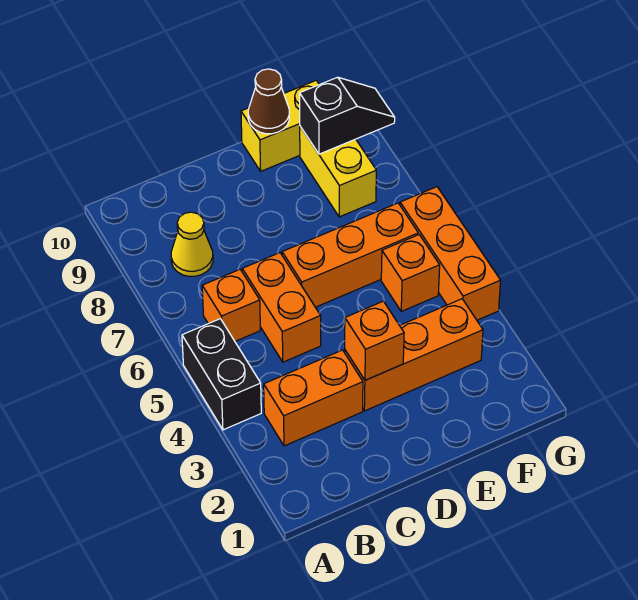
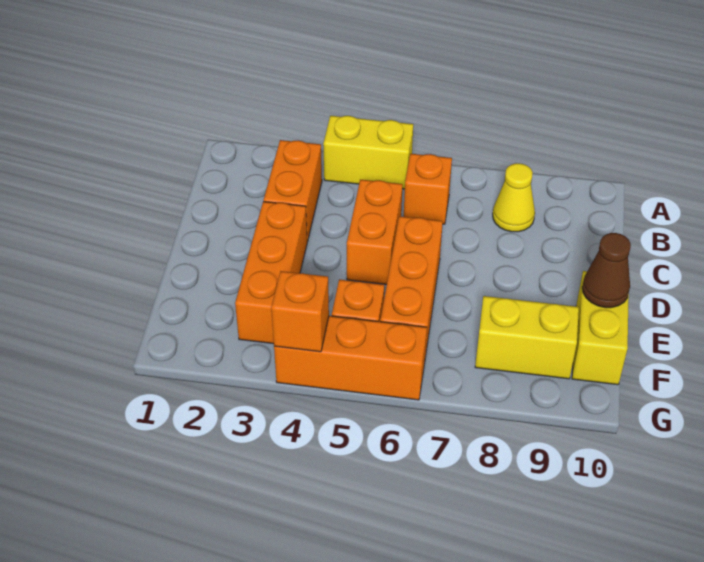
black 1x2 brick [182,319,261,430] -> yellow 1x2 brick [323,116,413,189]
orange 1x2 brick [242,253,321,362] -> orange 1x2 brick turned to [347,180,403,284]
orange 1x1 brick [345,301,404,380] -> orange 1x1 brick moved to [271,271,329,352]
black 1x2 slope [300,77,395,154] -> none

